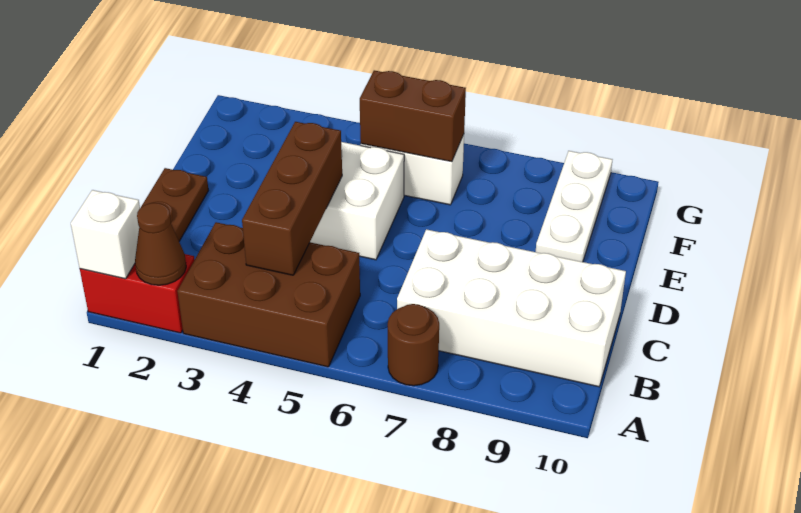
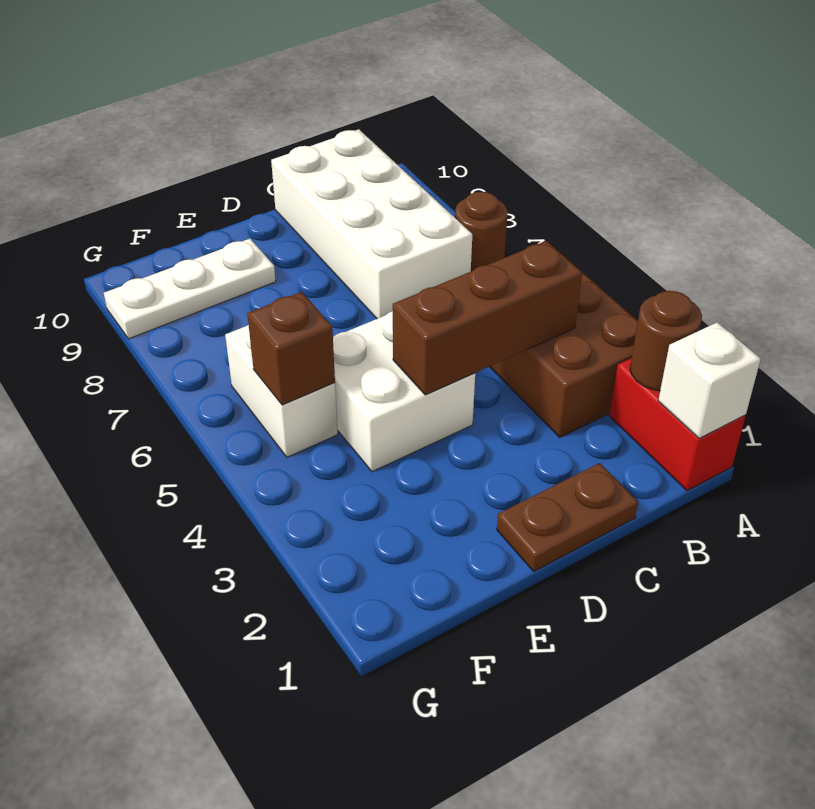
brown 1x1 cone [135,203,186,285] -> brown 1x1 round brick [630,291,702,391]
brown 1x2 brick [360,70,466,162] -> brown 1x1 brick [247,292,335,405]

